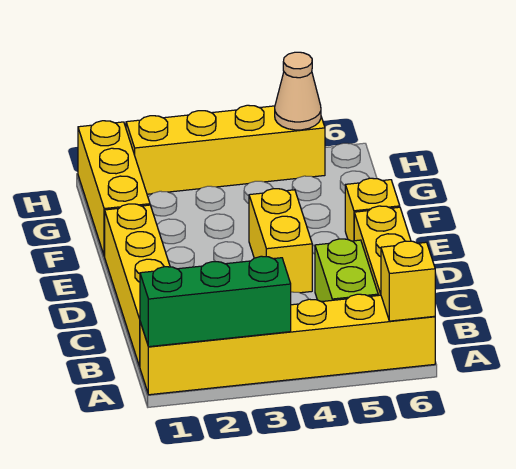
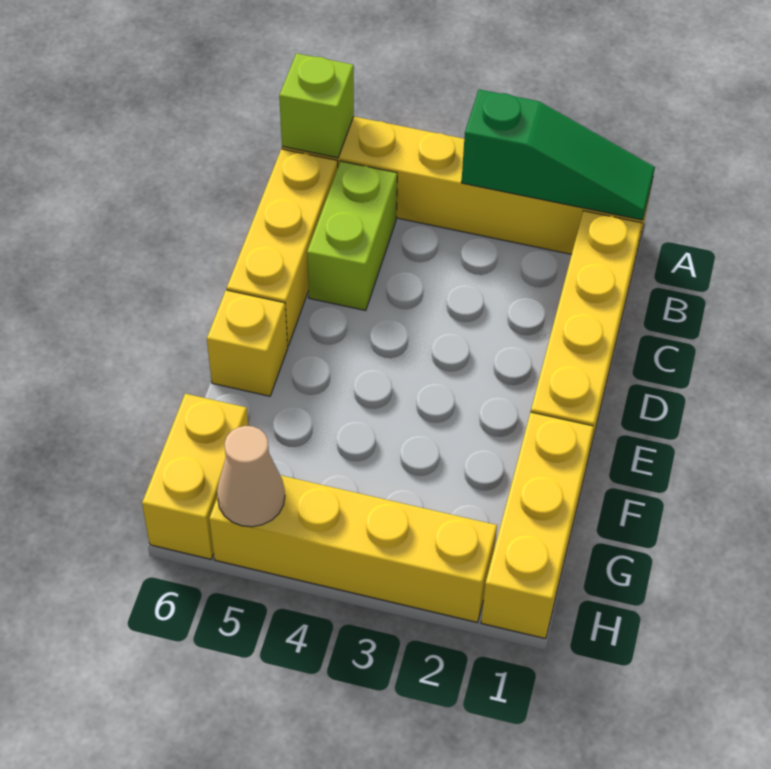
green 1x3 brick [140,256,291,347] -> green 1x3 slope [461,89,655,220]
yellow 1x1 brick [381,241,435,321] -> lime 1x1 brick [279,53,354,158]
yellow 1x2 brick [249,189,312,293] -> yellow 1x2 brick moved to [142,394,248,559]

